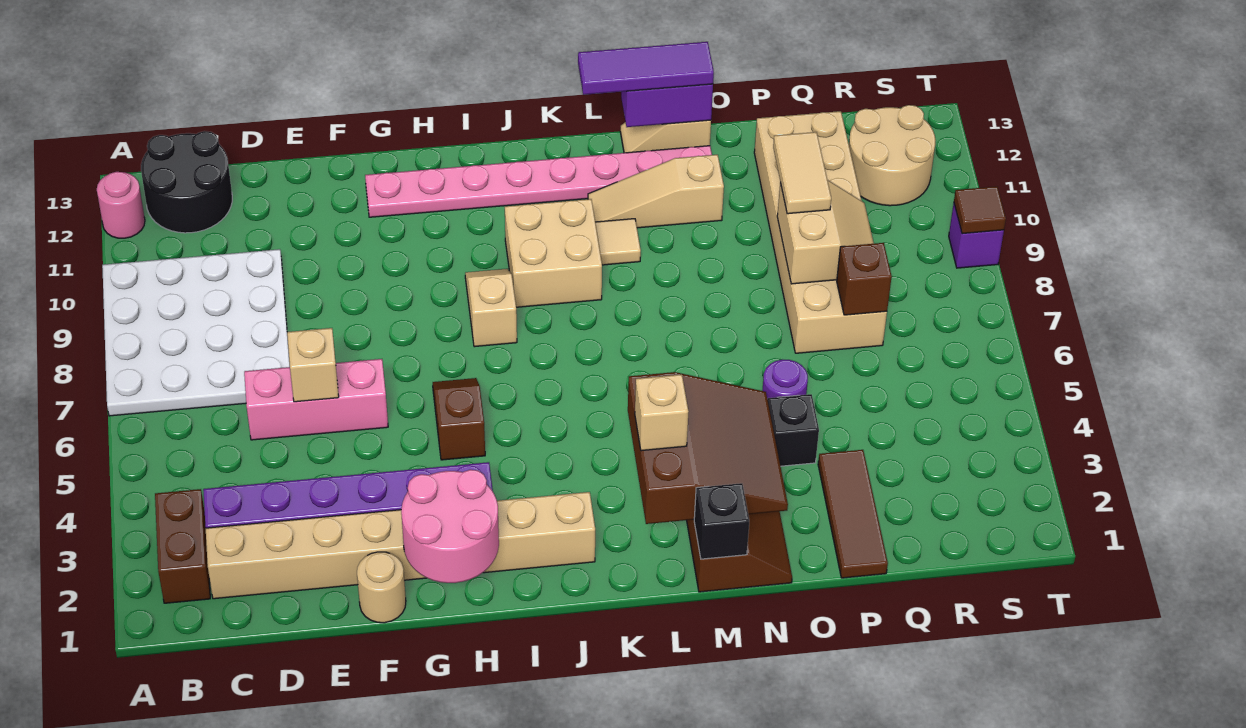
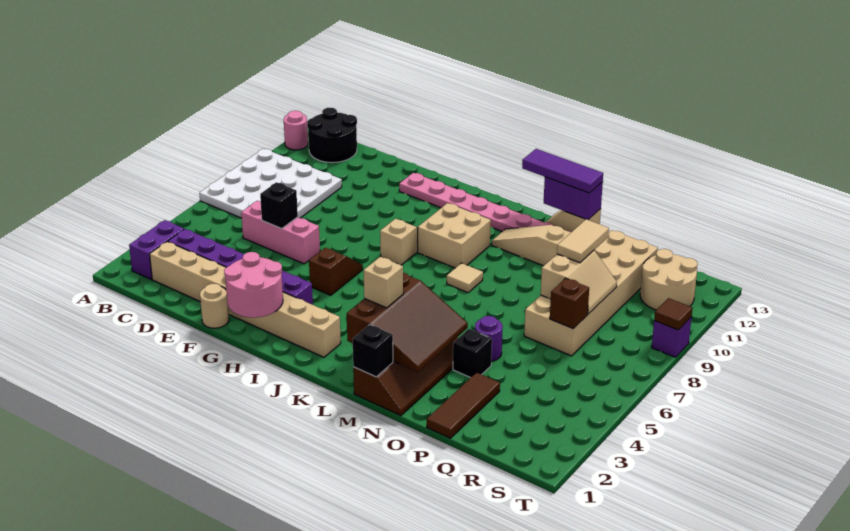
brown 1x2 brick [155,489,210,603] -> purple 1x2 brick [129,220,184,279]
tan 1x1 brick [287,328,339,402] -> black 1x1 brick [260,182,298,229]
tan 1x1 tile [595,219,641,265] -> tan 1x1 tile moved to [447,263,483,293]

